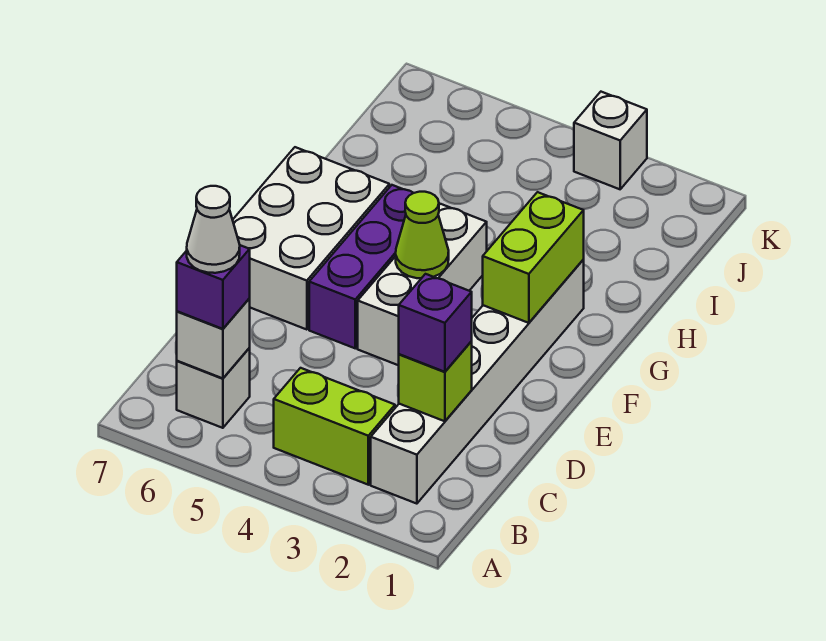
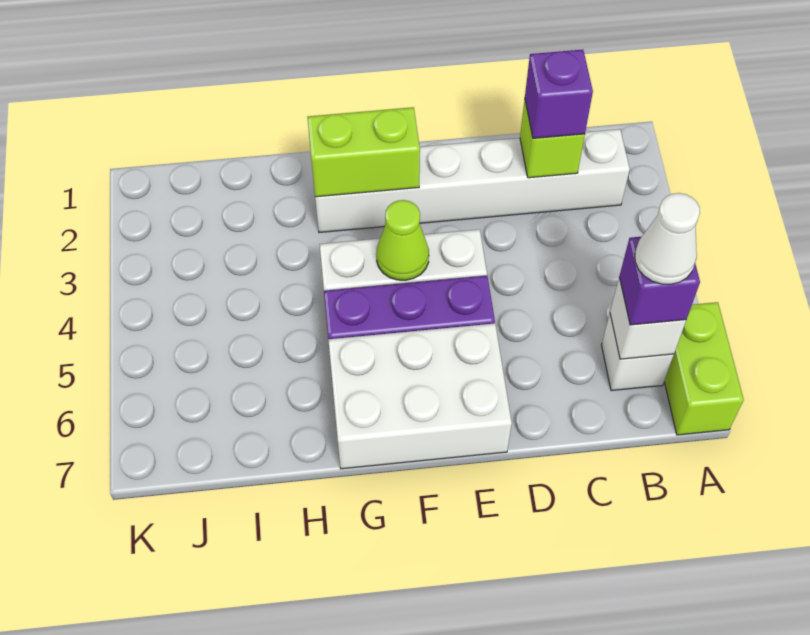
lime 1x2 brick [274,368,395,485] -> lime 1x2 brick moved to [664,302,744,435]
white 1x1 brick [574,92,647,189] -> none

